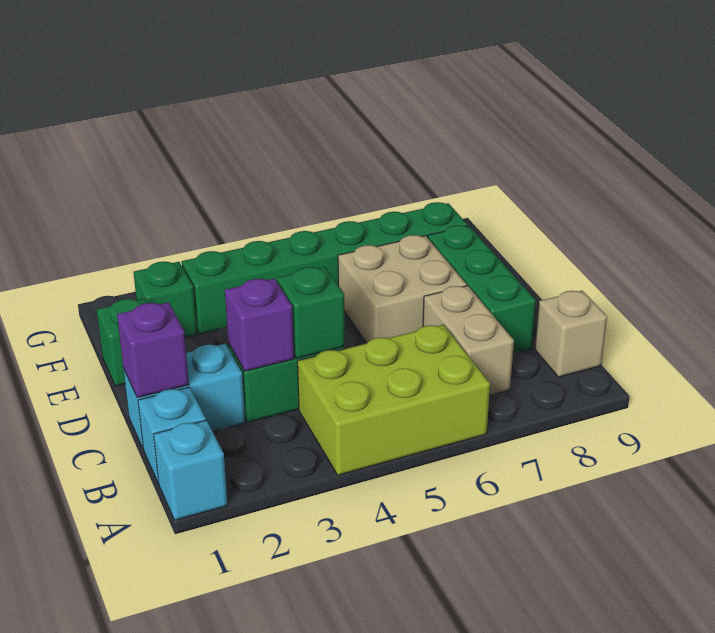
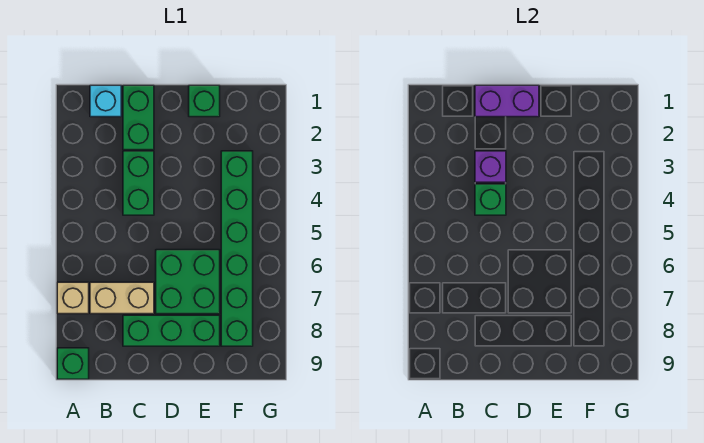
cyan 1x1 brick [154,420,228,520] -> none
lime 2x3 brick [297,325,490,475] -> none
tan 1x1 brick [535,291,607,377] -> tan 1x1 brick moved to [57,282,89,314]
cyan 1x2 brick [123,344,245,448] -> green 1x2 brick [123,85,154,150]
purple 1x1 brick [117,302,189,398] -> purple 1x2 brick [475,85,539,117]
tan 2x2 brick [338,235,467,343] -> green 2x2 brick [156,250,220,314]
green 1x1 brick [134,262,197,338] -> green 1x1 brick moved to [57,348,89,379]

